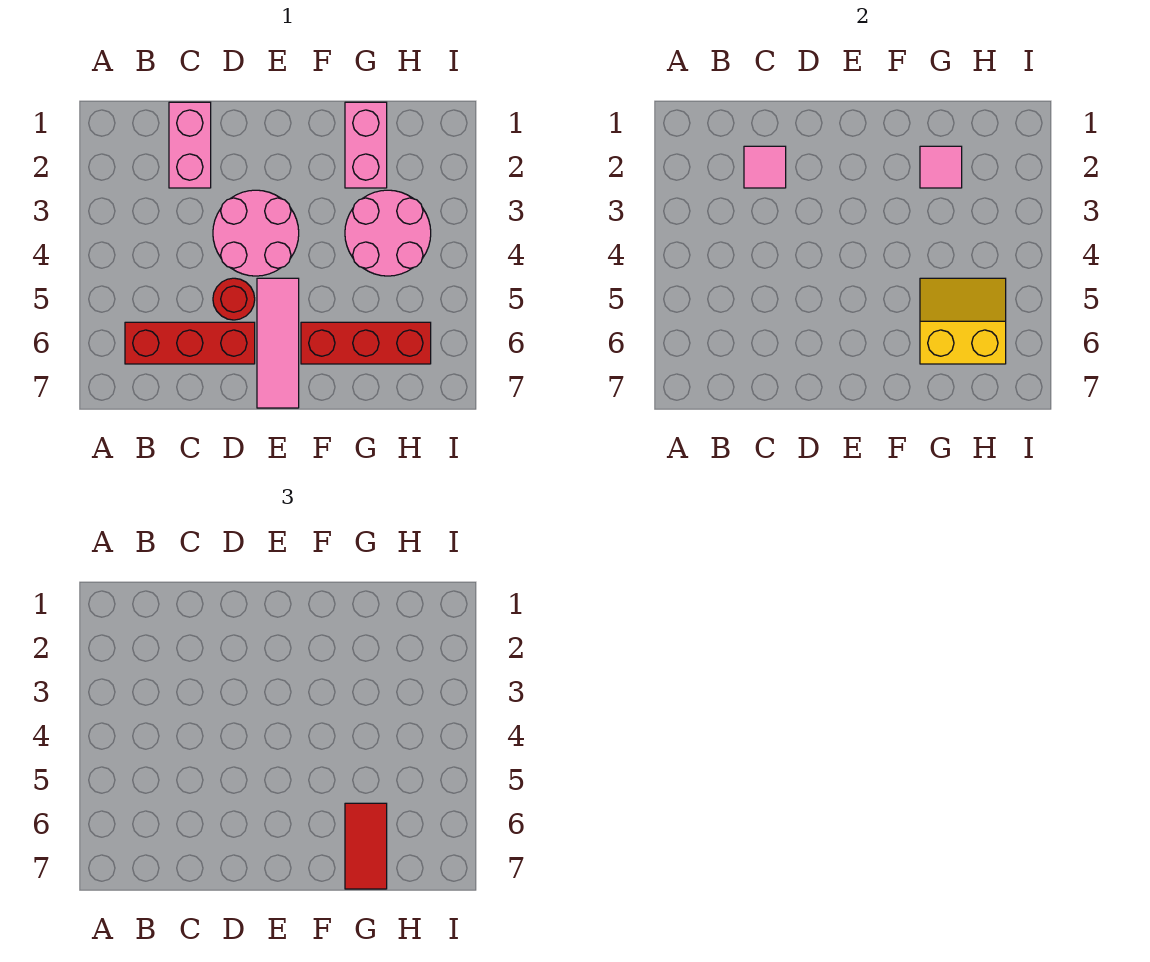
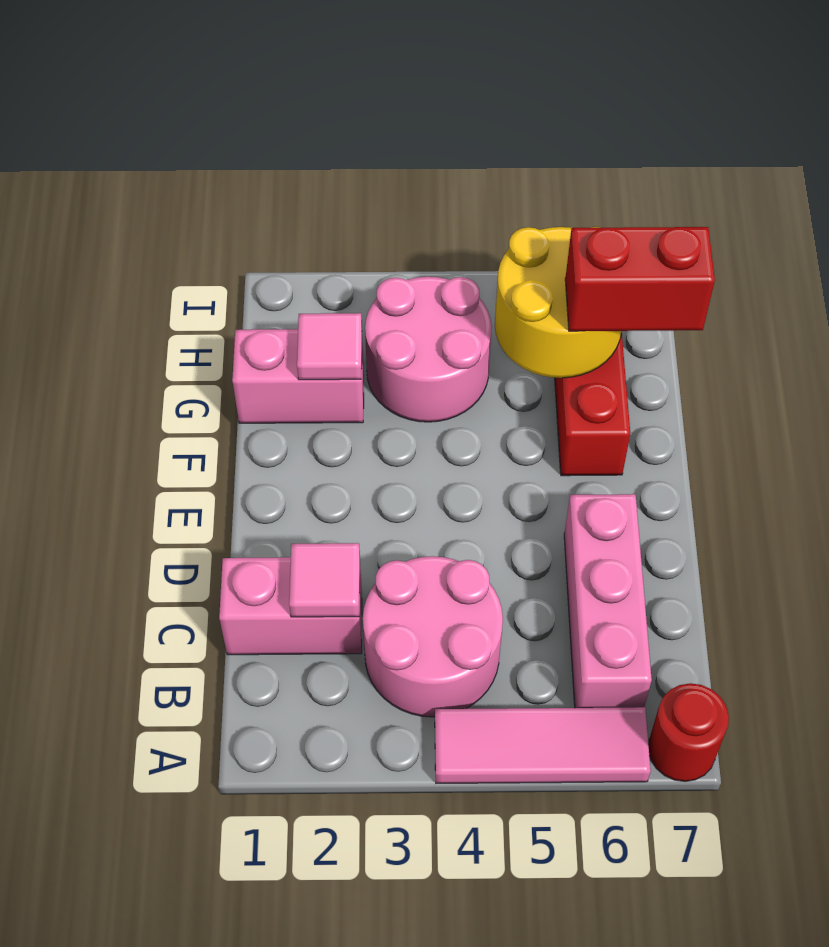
red 1x3 brick [125,322,255,364] -> pink 1x3 brick [564,494,652,708]
pink 2x2 round brick [213,190,299,276] -> pink 2x2 round brick moved to [363,556,503,717]
red 1x1 round brick [213,278,255,320] -> red 1x1 round brick moved to [649,683,729,781]
pink 1x3 tile [257,278,299,408] -> pink 1x3 tile moved to [435,707,651,783]
yellow 2x2 slope [920,278,1006,364] -> yellow 2x2 round brick [495,227,622,378]
red 1x2 tile [345,803,387,889] -> red 1x2 brick [565,227,715,331]

